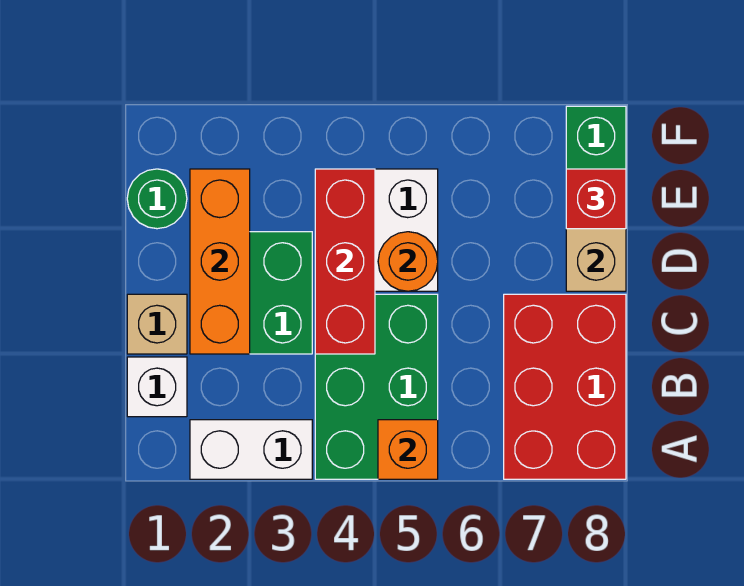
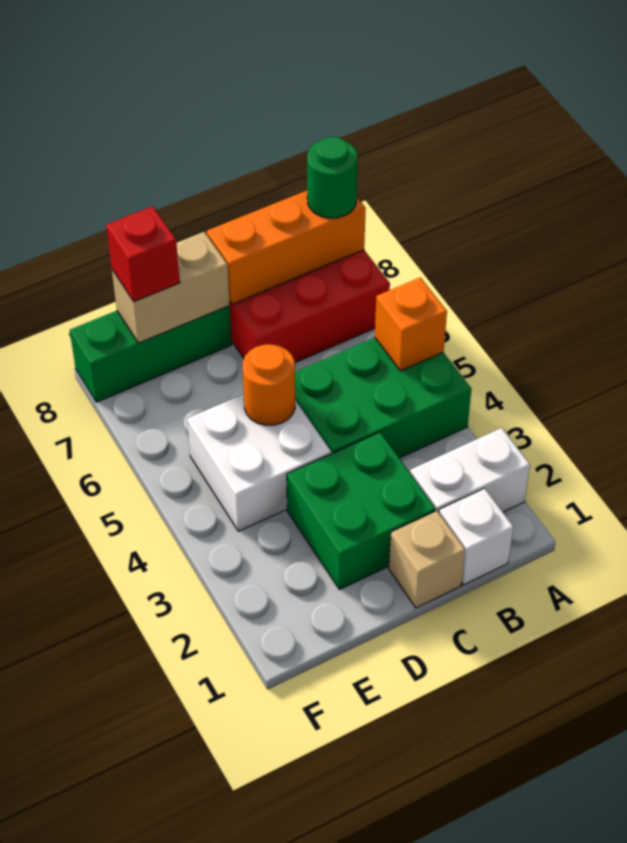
white 1x2 brick [190,420,312,479] -> white 1x2 brick turned to [410,428,530,513]
orange 1x3 brick [190,169,250,354] -> orange 1x3 brick moved to [207,191,366,304]
red 1x3 brick [315,169,375,354] -> none
green 1x1 round brick [127,169,187,229] -> green 1x1 round brick moved to [307,137,358,218]

